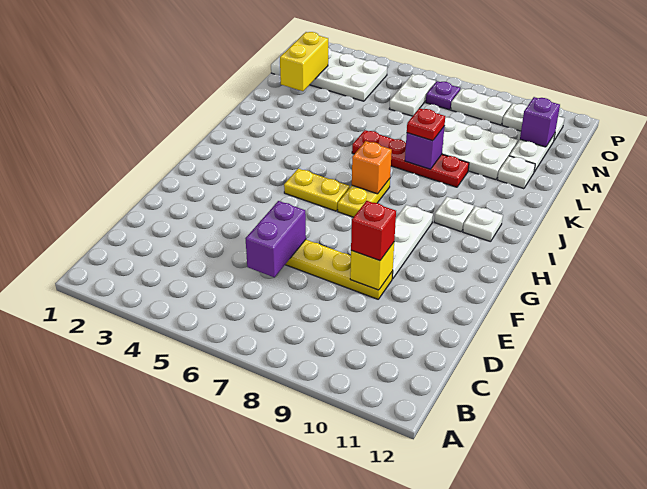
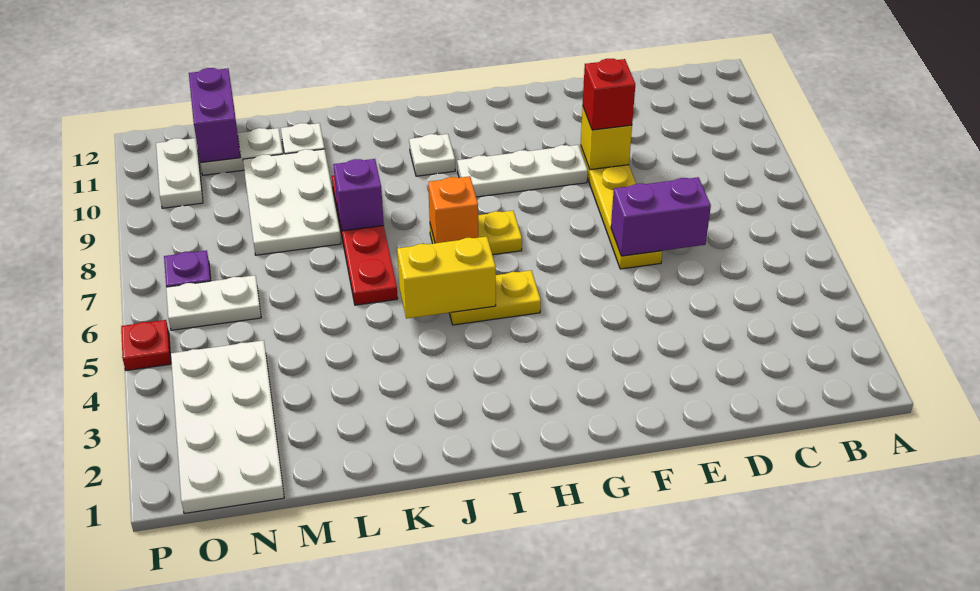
yellow 1x2 plate [284,169,350,211] -> yellow 1x2 plate turned to [450,270,541,325]
white 1x1 plate [463,206,503,242] -> none
red 1x1 plate [407,108,445,141] -> red 1x1 plate moved to [121,320,171,371]
yellow 1x2 brick [280,32,328,91] -> yellow 1x2 brick moved to [397,237,496,319]
purple 1x1 brick [520,97,560,147] -> purple 1x2 brick [189,68,240,163]
white 1x2 plate [451,89,512,125] -> none

